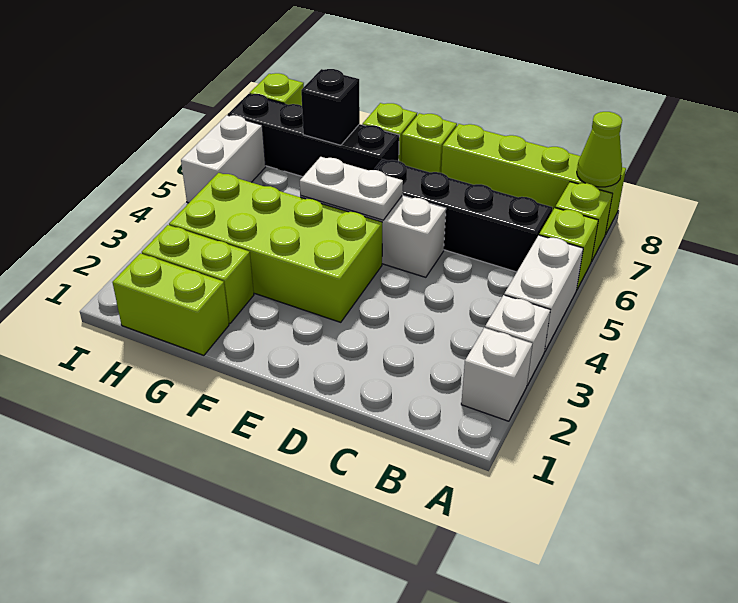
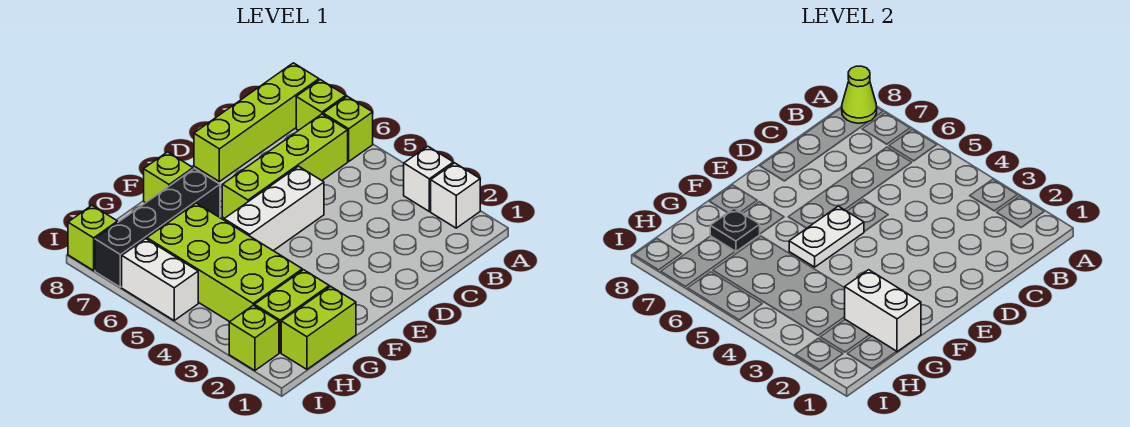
white 1x2 brick [504,235,583,352] -> white 1x2 brick moved to [845,270,921,352]
black 1x4 brick [374,159,552,272] -> lime 1x4 brick [222,114,348,218]
lime 2x4 brick [169,173,382,322] -> lime 2x4 brick turned to [147,203,302,322]
lime 1x1 brick [401,113,457,173] -> lime 1x1 brick moved to [229,305,279,371]
black 1x1 brick [301,69,360,145] -> black 1x1 plate [710,209,760,252]

